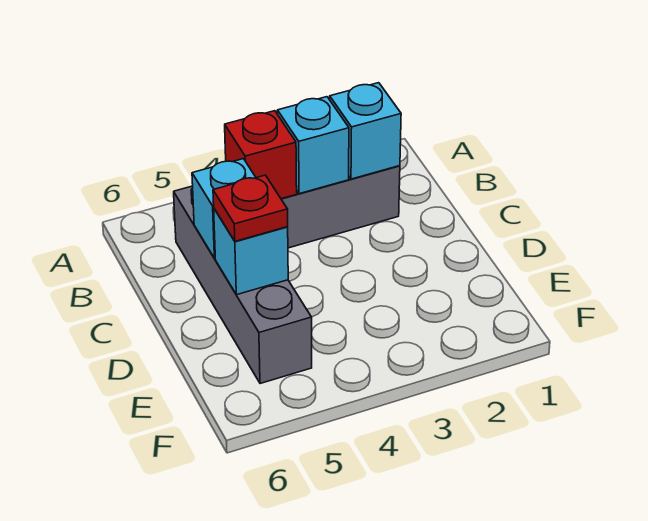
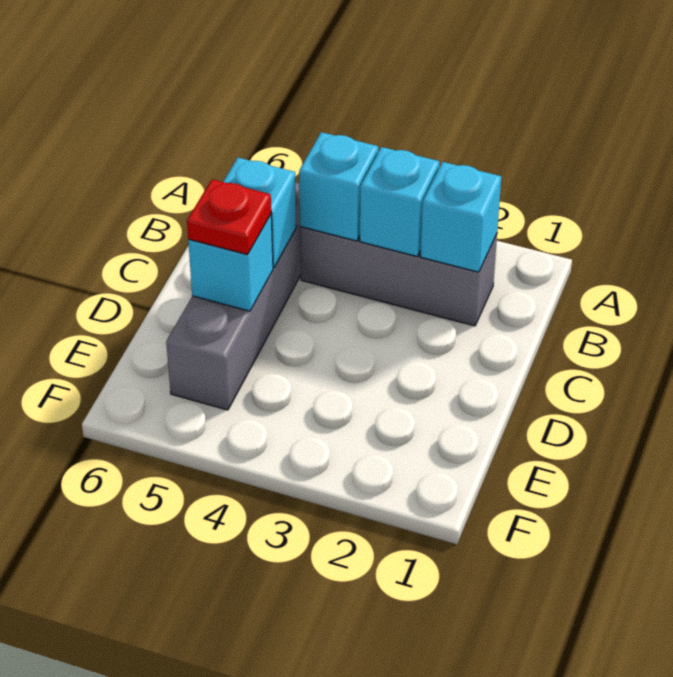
red 1x1 brick [225,111,297,199] -> cyan 1x1 brick [299,132,378,241]

